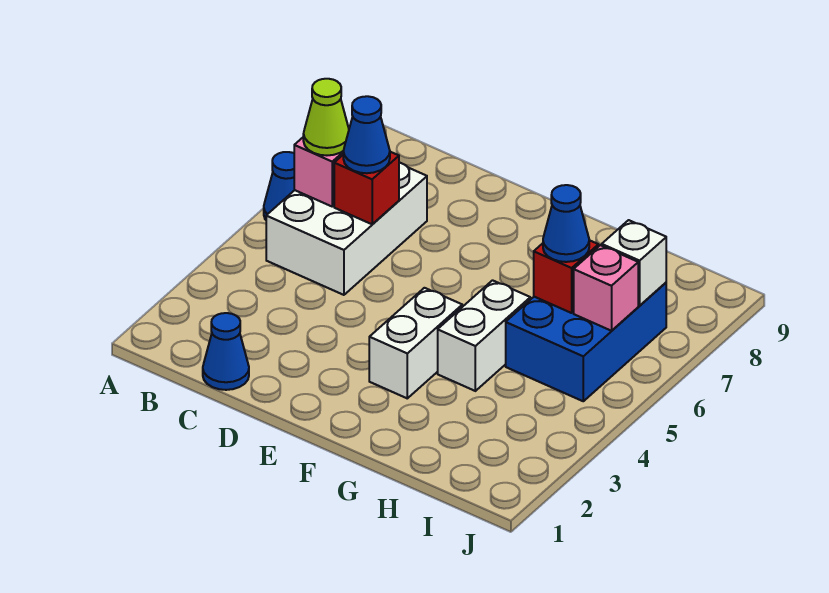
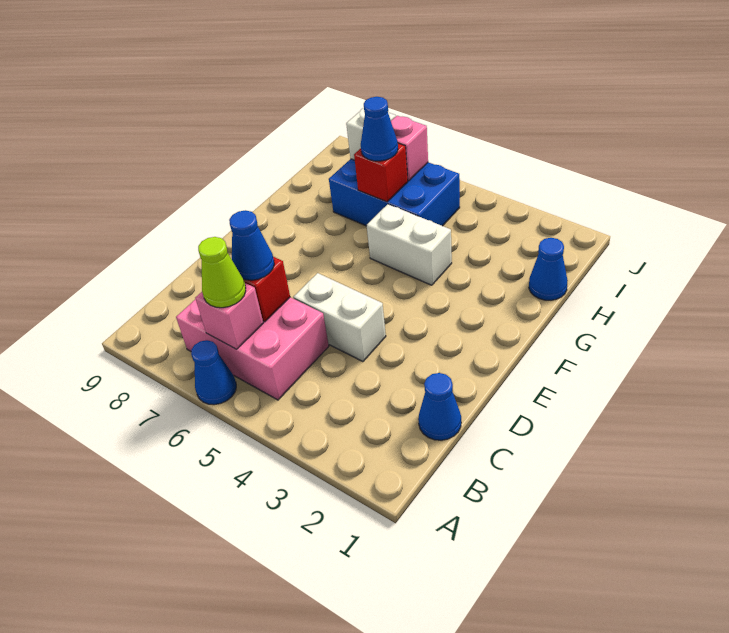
white 2x3 brick [266,163,427,295] -> pink 2x3 brick [176,297,329,400]
white 1x2 brick [369,288,462,398] -> white 1x2 brick moved to [293,273,386,362]
none -> blue 1x1 cone [529,238,568,300]

